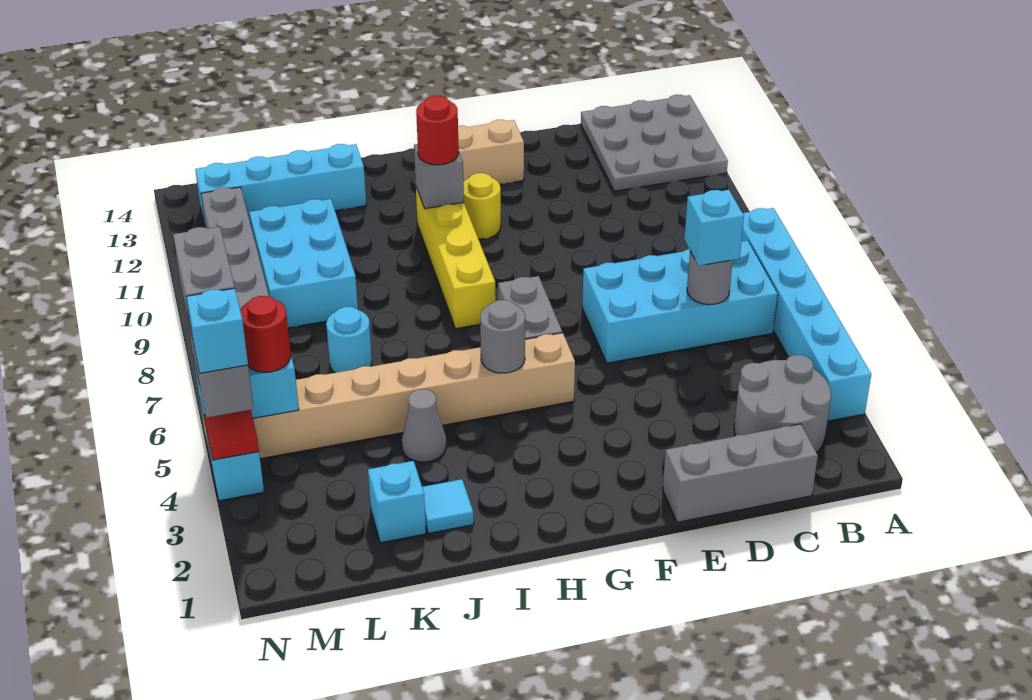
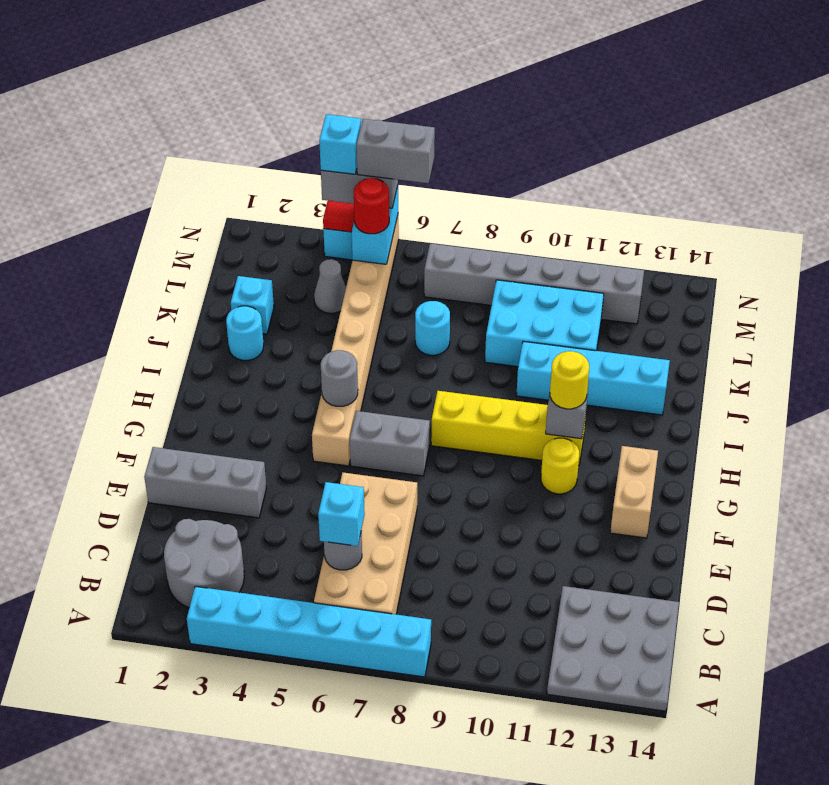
cyan 2x4 brick [582,241,778,363] -> tan 2x4 brick [314,473,417,614]
grey 1x3 brick [663,424,818,522] -> grey 1x3 brick turned to [144,447,266,518]
red 1x1 round brick [416,96,459,165] -> yellow 1x1 round brick [550,351,589,409]
cyan 1x1 tile [422,479,474,533] -> cyan 1x1 round brick [226,306,264,360]
grey 1x1 cone [402,389,446,462] -> grey 1x1 cone moved to [314,259,346,313]
cyan 1x4 brick [195,144,366,225] -> cyan 1x4 brick turned to [516,341,670,415]

